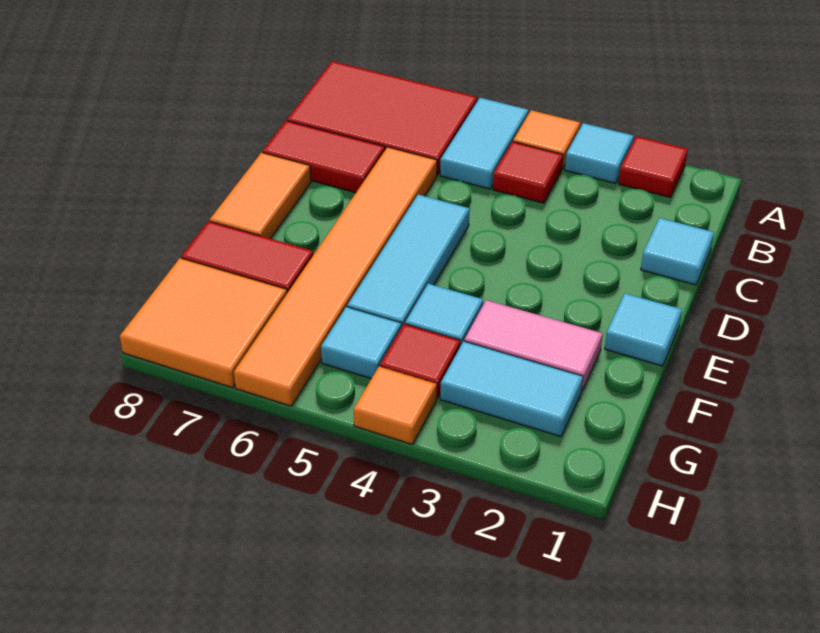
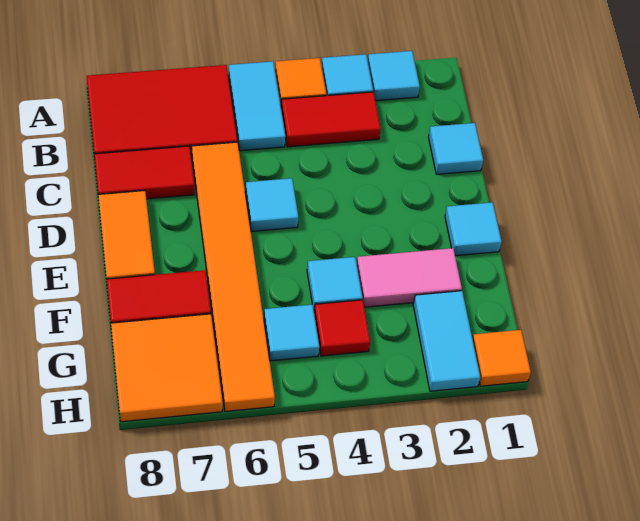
red 1x1 tile [619,136,688,197] -> cyan 1x1 tile [368,51,420,101]
red 1x1 tile [493,142,563,203] -> red 1x2 tile [281,92,381,147]
cyan 1x3 tile [347,195,470,328] -> cyan 1x1 tile [245,178,299,232]
cyan 1x2 tile [440,341,583,437] -> cyan 1x2 tile turned to [413,291,480,391]
orange 1x1 tile [354,366,437,444] -> orange 1x1 tile moved to [473,330,531,386]

